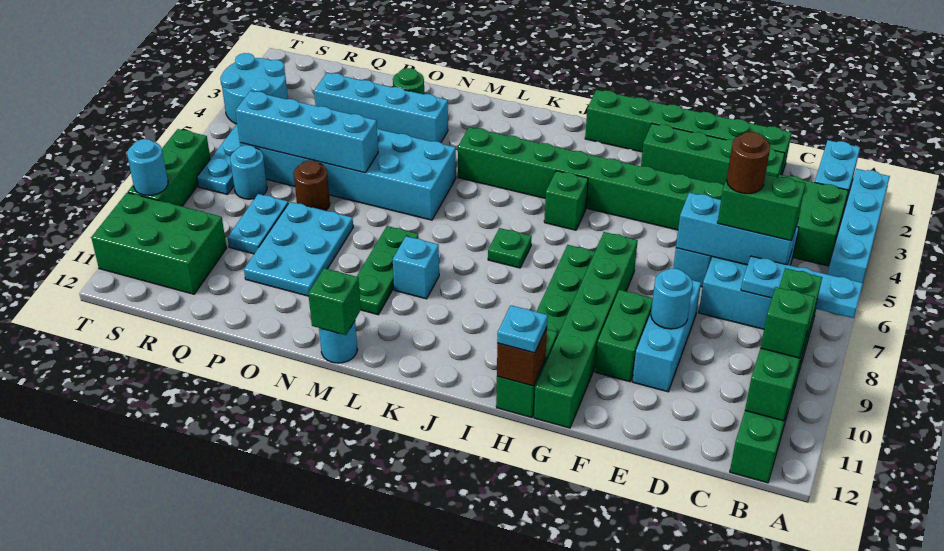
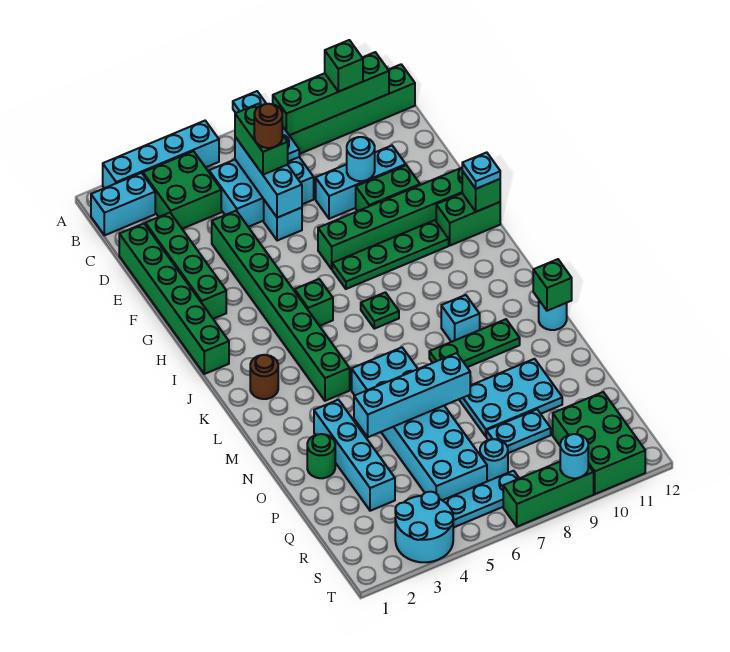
brown 1x1 brick [497,327,547,386] -> green 1x1 brick [462,171,500,212]
cyan 1x4 brick [235,91,378,173] -> cyan 1x4 brick turned to [354,353,470,437]
brown 1x1 round brick [294,160,330,211] -> brown 1x1 round brick moved to [250,355,278,399]

